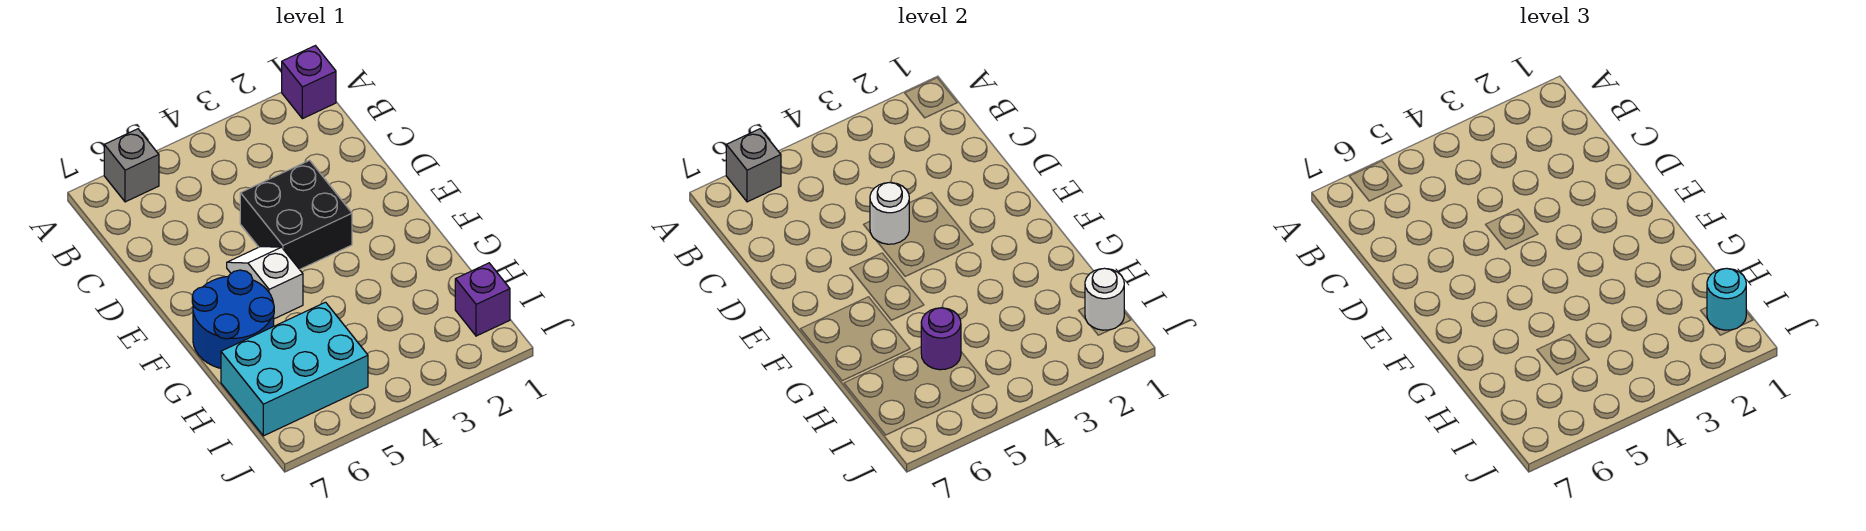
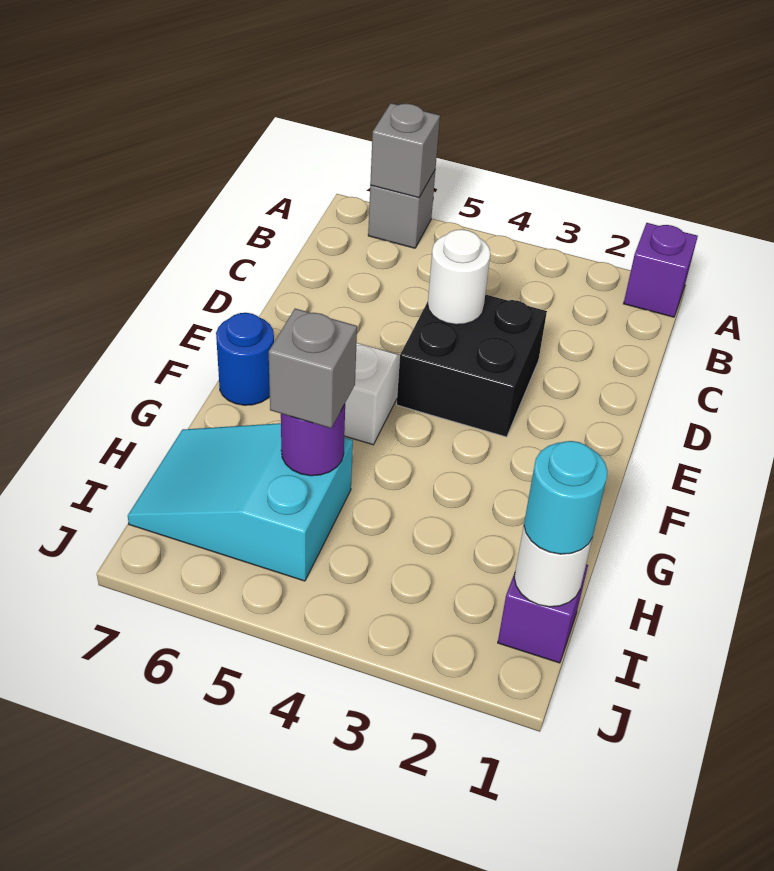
blue 2x2 round brick [192,270,274,368] -> blue 1x1 round brick [216,313,274,405]
cyan 2x3 brick [221,302,368,436] -> cyan 2x3 slope [128,423,353,581]
none -> grey 1x1 brick [269,309,357,428]

